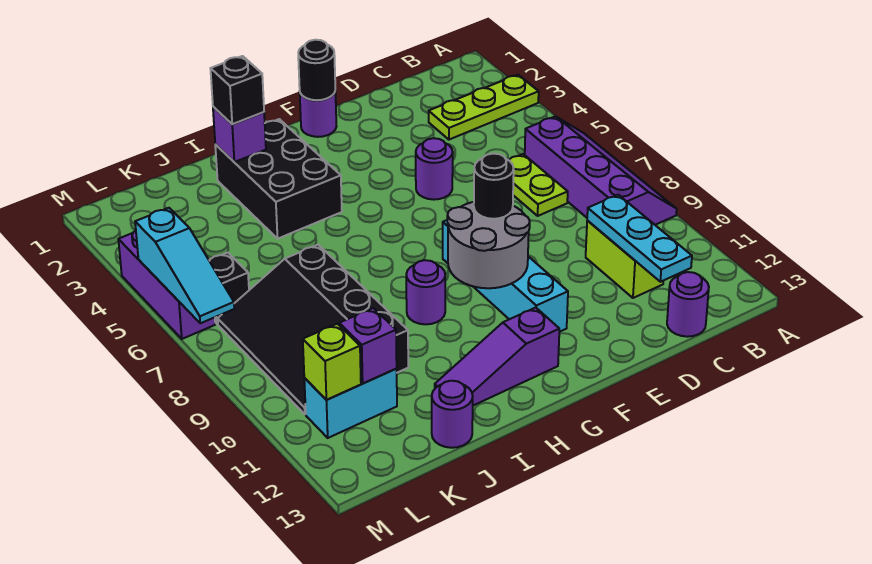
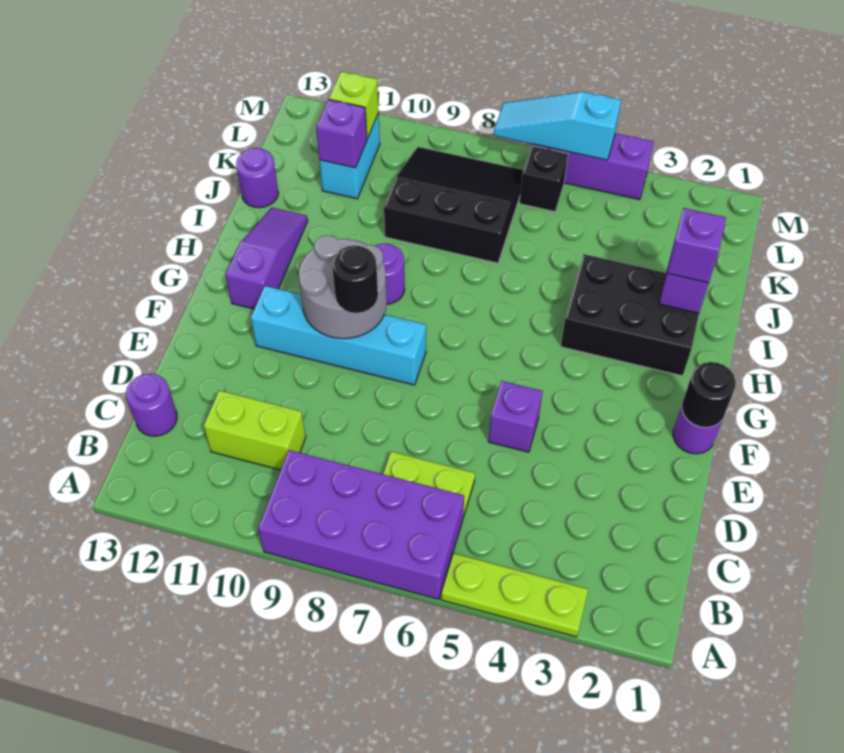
lime 1x3 plate [429,75,539,140] -> lime 1x3 plate turned to [441,553,588,637]
purple 2x4 slope [525,116,677,225] -> purple 2x4 brick [258,450,464,599]
cyan 1x3 plate [587,195,692,282] -> none
purple 1x1 round brick [416,138,453,200] -> purple 1x1 brick [489,381,543,452]
black 1x1 brick [210,56,264,124] -> purple 1x1 brick [667,208,726,283]
black 3x4 slope [218,245,408,414] -> black 3x3 slope [384,147,523,263]

